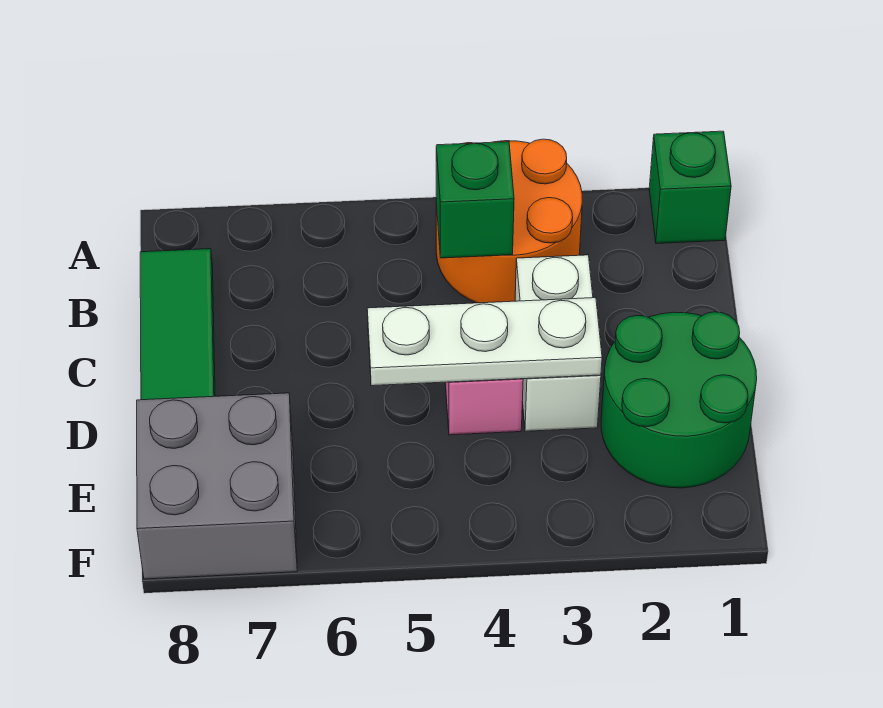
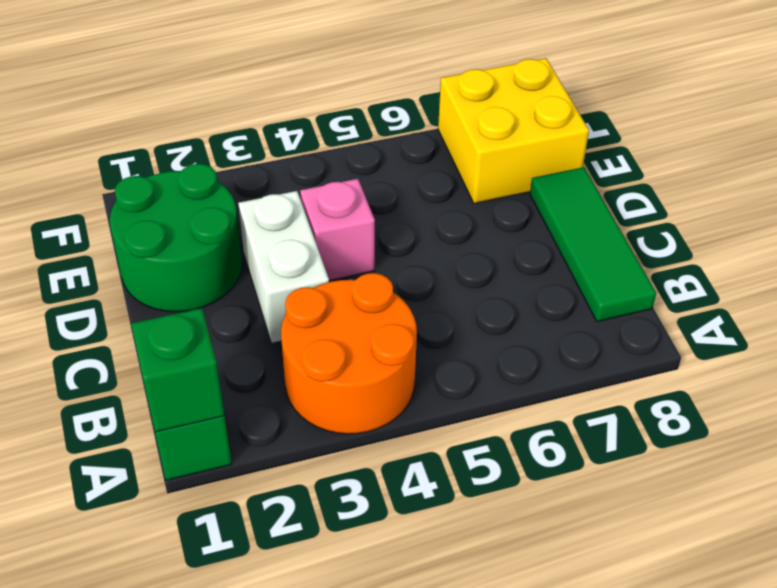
green 1x1 brick [436,142,514,258] -> green 1x1 brick moved to [131,308,225,432]
white 1x3 plate [367,298,602,386] -> none
grey 2x2 brick [137,393,297,579] -> yellow 2x2 brick [438,58,589,204]

